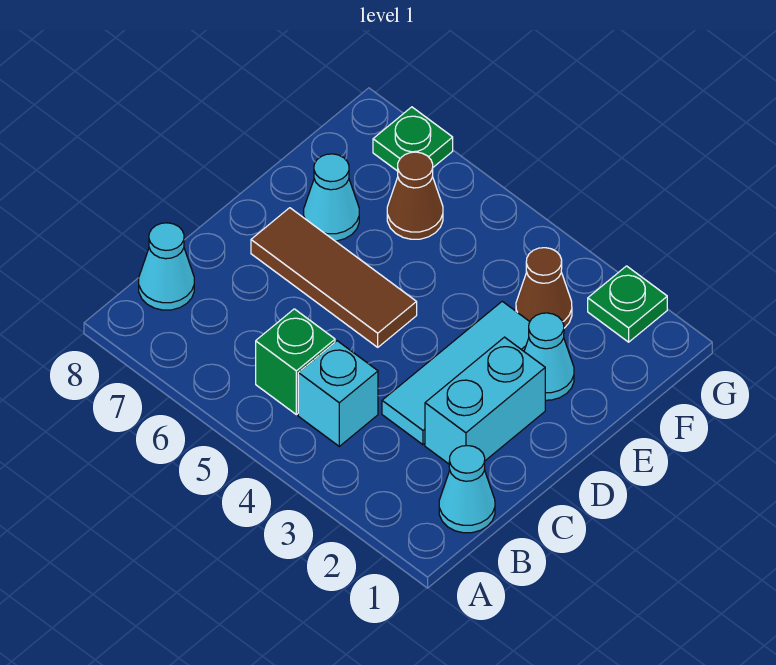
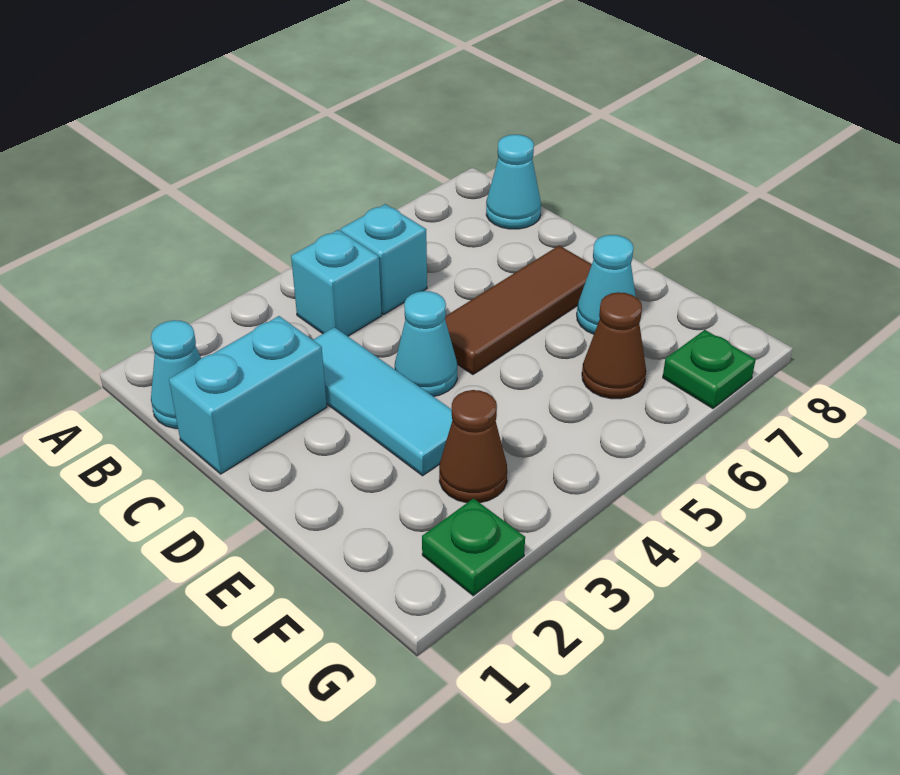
green 1x1 brick [256,309,335,415] -> cyan 1x1 brick [341,204,427,314]
cyan 1x2 brick [425,337,545,464] -> cyan 1x2 brick turned to [169,316,327,474]
cyan 1x1 cone [524,313,574,400] -> cyan 1x1 cone moved to [395,291,457,397]

